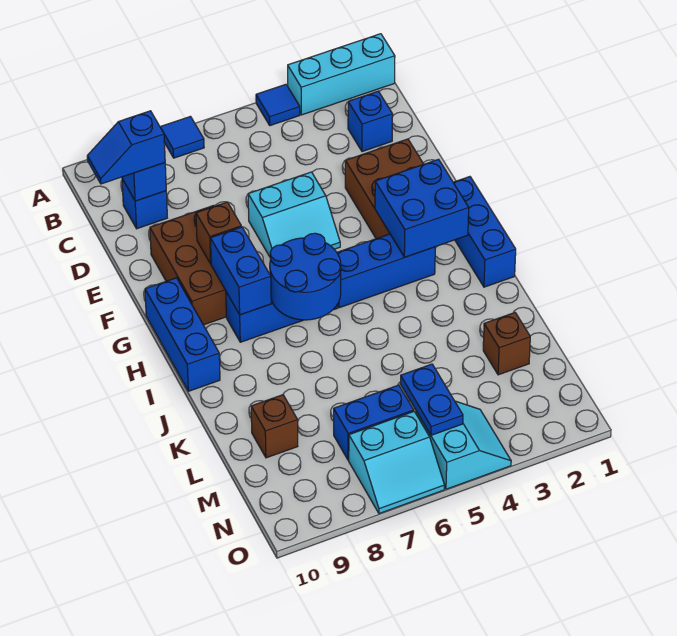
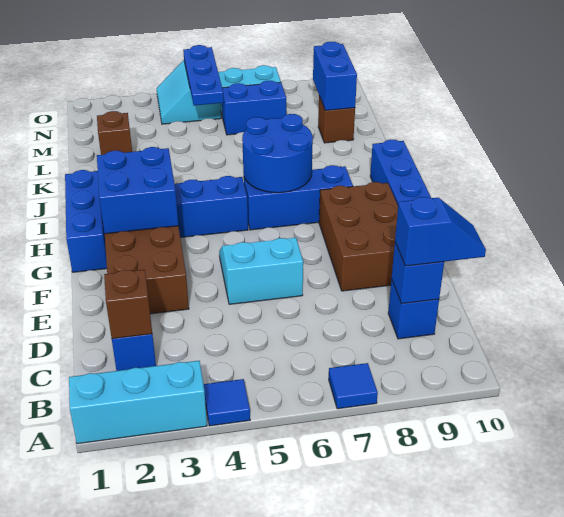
brown 1x1 brick [196,202,241,264] -> brown 1x1 brick moved to [104,270,152,339]
blue 1x2 brick [210,227,271,315] -> blue 1x2 brick moved to [313,42,357,110]
blue 1x2 plate [400,364,463,435] -> blue 1x3 plate [183,45,224,105]

